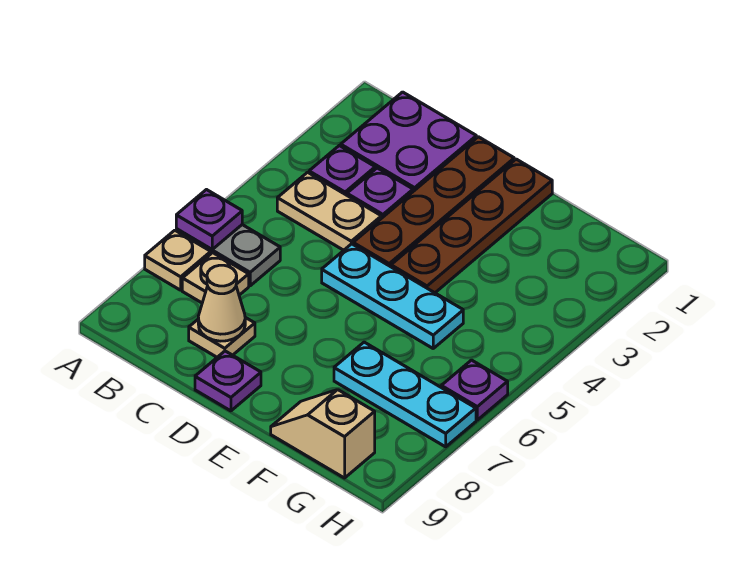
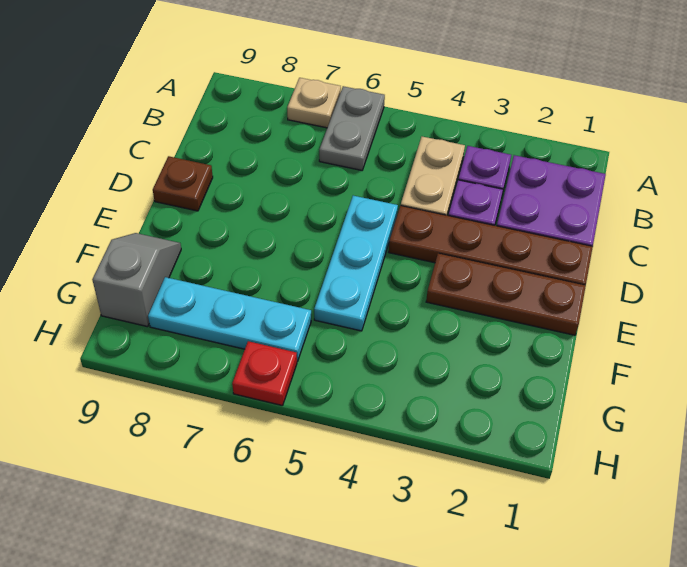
purple 1x1 plate [176,190,242,249] -> none
tan 1x1 plate [182,253,249,303] -> none
tan 1x1 plate [189,317,255,357] -> none
tan 1x1 cone [198,265,245,341] -> none
purple 1x1 plate [195,351,261,411] -> brown 1x1 plate [153,156,213,211]
brown 1x4 plate [391,159,552,293] -> brown 1x3 plate [426,253,586,335]
cyan 1x3 plate [334,342,476,447] -> cyan 1x3 plate turned to [148,277,311,362]
tan 1x2 slope [271,390,375,478] -> grey 1x2 slope [92,233,181,327]
purple 1x1 plate [441,360,508,420] -> red 1x1 plate [232,341,297,406]

